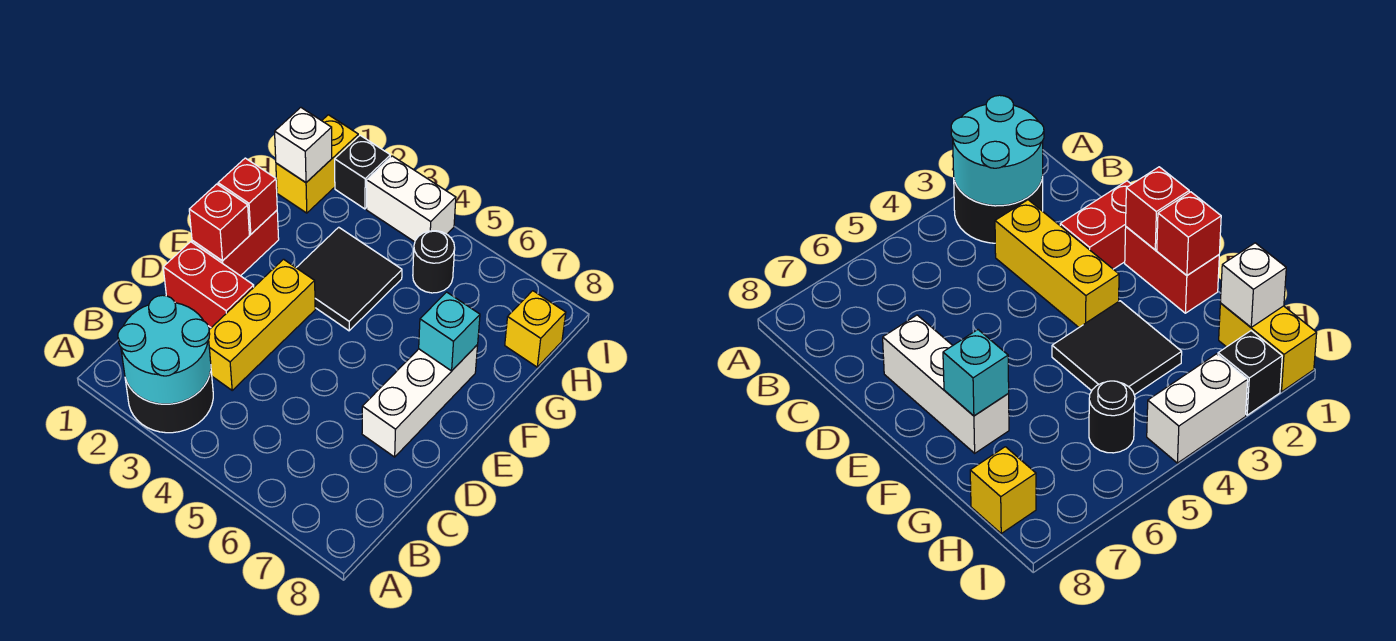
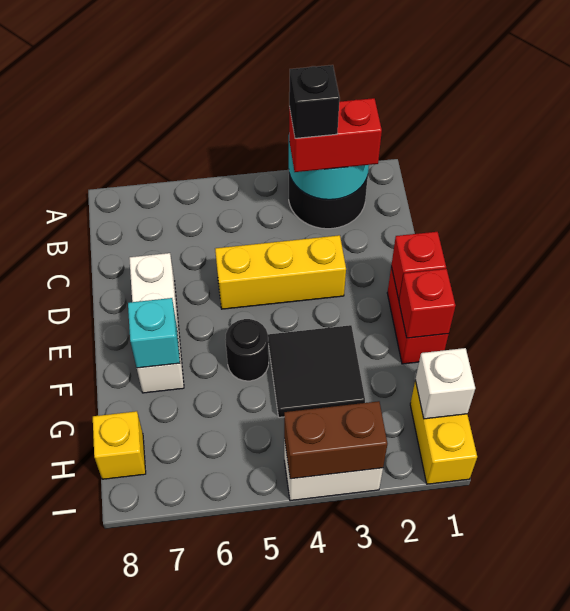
yellow 1x3 brick [209,259,315,390] -> yellow 1x3 brick turned to [215,235,346,309]
red 1x2 brick [163,242,254,328] -> red 1x2 brick moved to [289,98,382,172]
black 1x1 round brick [413,231,455,293] -> black 1x1 round brick moved to [225,319,269,381]
black 1x1 brick [335,135,390,209] -> black 1x1 brick moved to [289,65,340,138]
none -> brown 1x2 brick [284,401,388,479]

